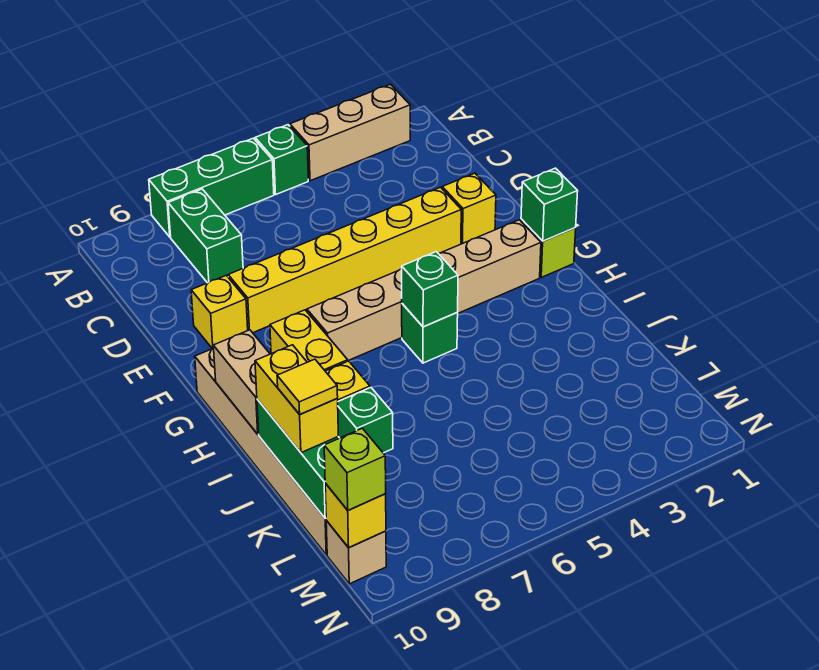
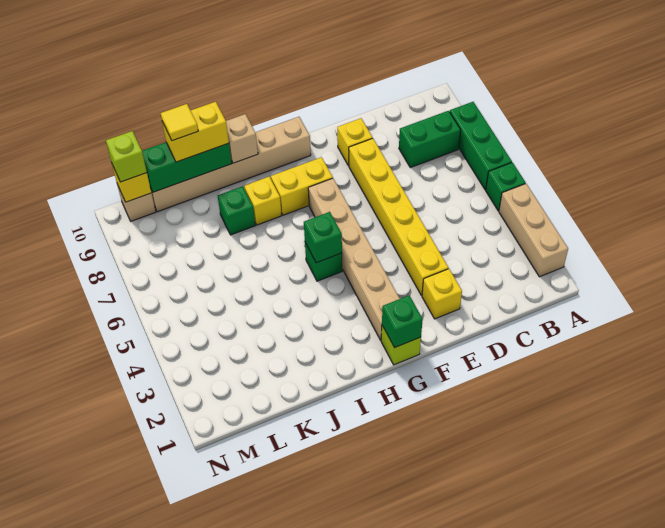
tan 1x2 brick [213,330,270,434] -> tan 1x1 brick [226,114,258,163]

